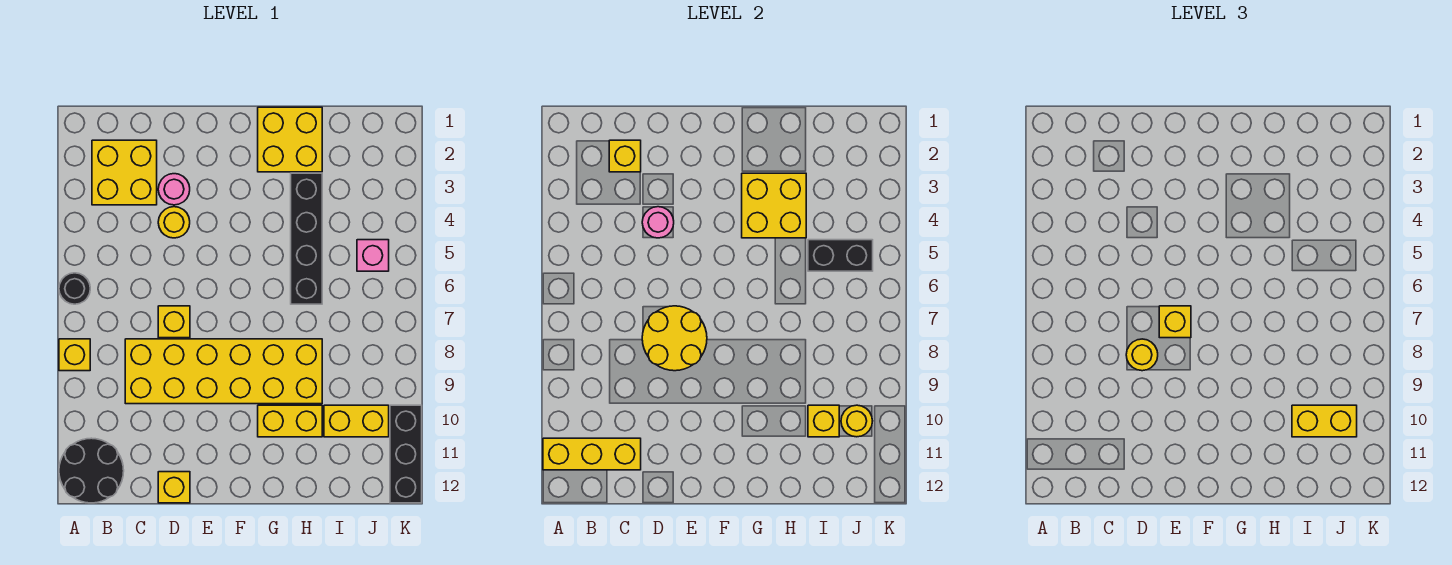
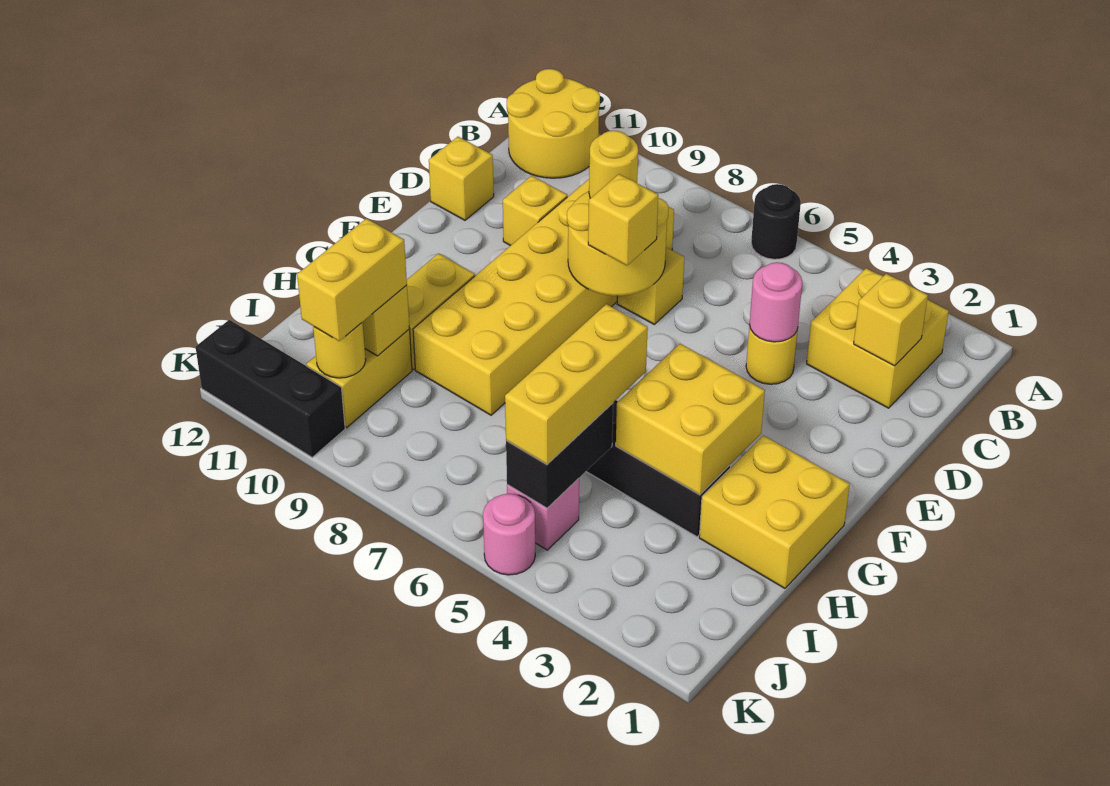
yellow 1x1 brick [59,339,90,371] -> yellow 1x1 brick moved to [503,176,567,246]
black 2x2 round brick [59,438,124,503] -> yellow 2x2 round brick [507,69,600,178]
yellow 1x3 brick [543,438,641,470] -> yellow 1x3 brick moved to [505,304,648,464]
pink 1x1 round brick [158,174,190,205] -> pink 1x1 round brick moved to [483,494,535,575]

